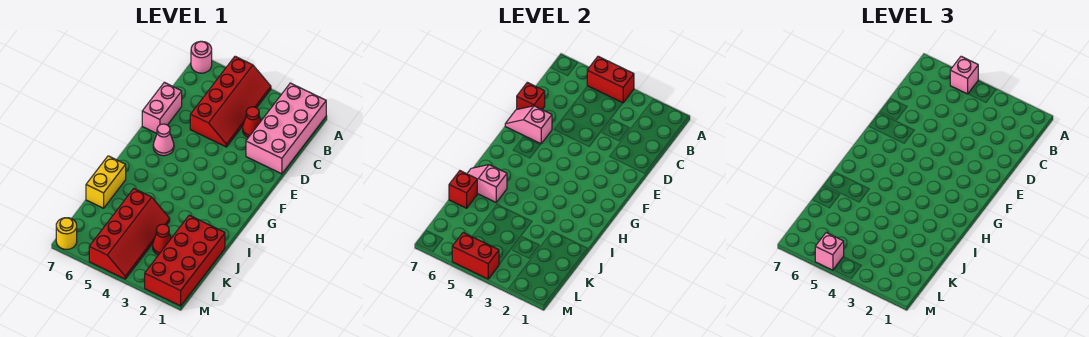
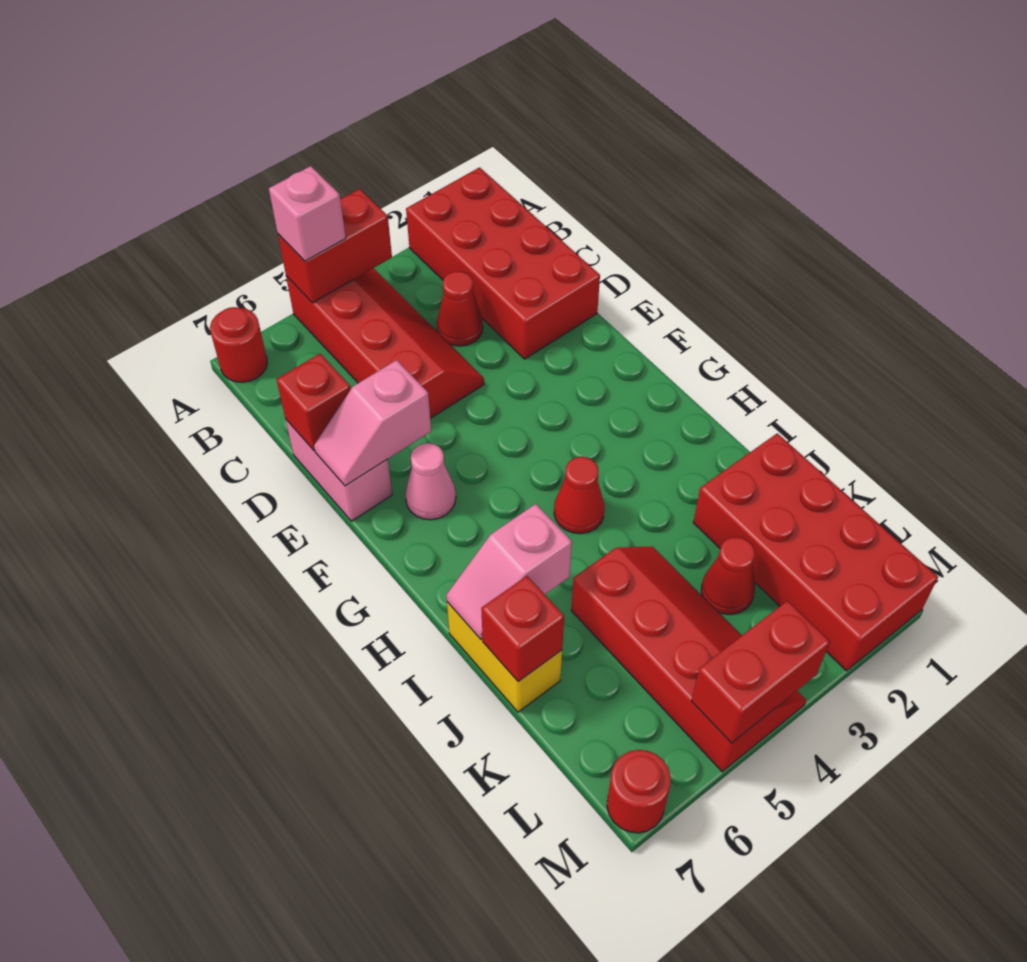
pink 2x4 brick [246,83,326,174] -> red 2x4 brick [406,167,600,359]
pink 1x1 round brick [191,41,212,73] -> red 1x1 round brick [210,307,267,382]
none -> red 1x1 cone [554,457,605,534]
pink 1x1 brick [815,233,844,270] -> none
yellow 1x1 round brick [56,218,77,249] -> red 1x1 round brick [607,750,671,833]

